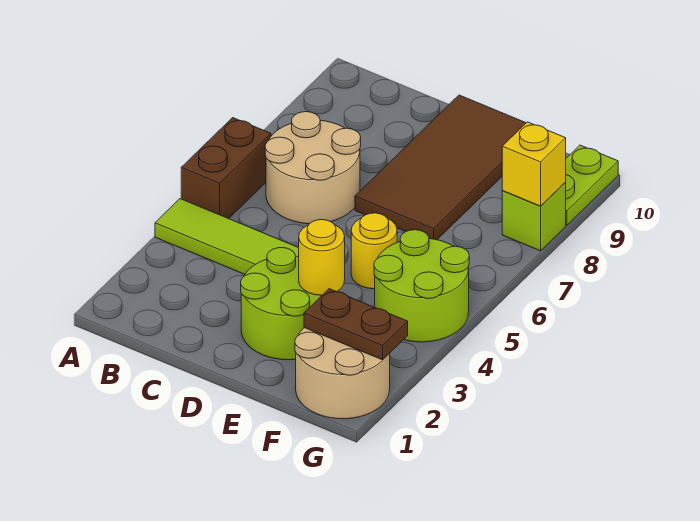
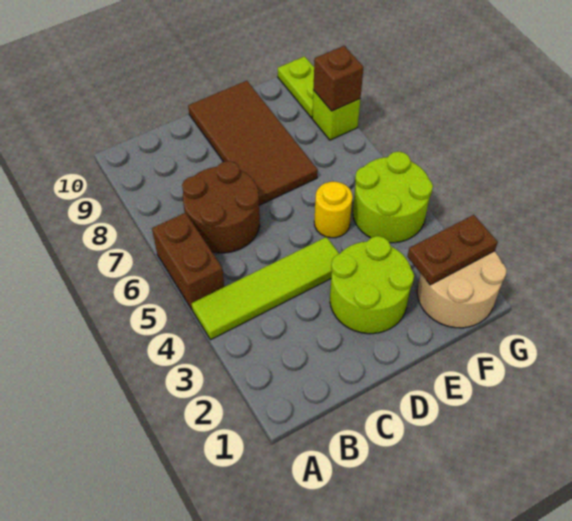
tan 2x2 round brick [265,112,361,224] -> brown 2x2 round brick [182,161,260,253]
yellow 1x1 round brick [299,220,345,295] -> none
yellow 1x1 brick [502,122,566,206] -> brown 1x1 brick [313,46,364,111]

